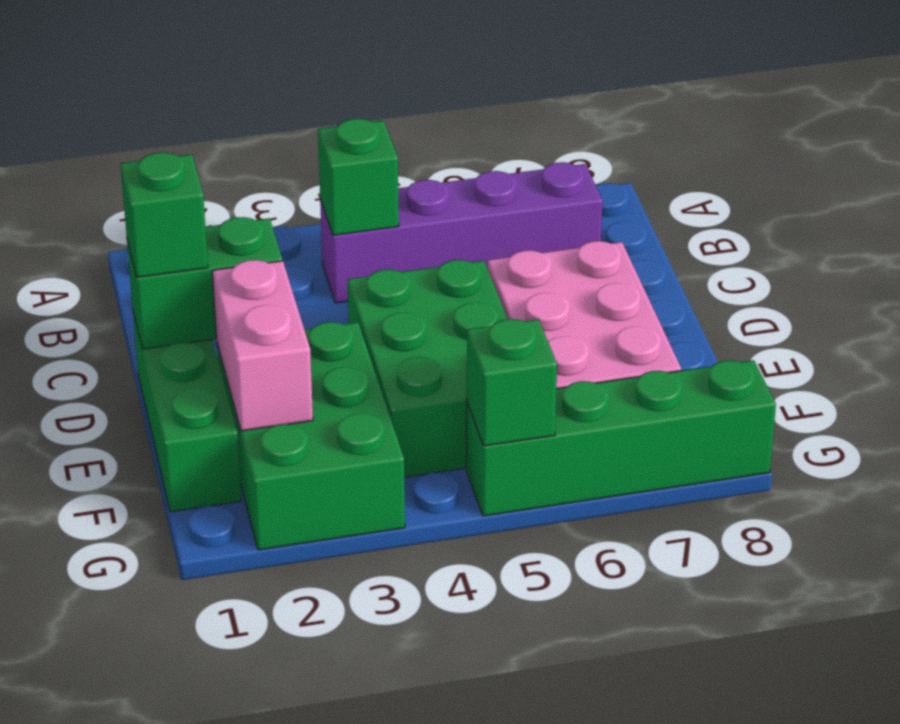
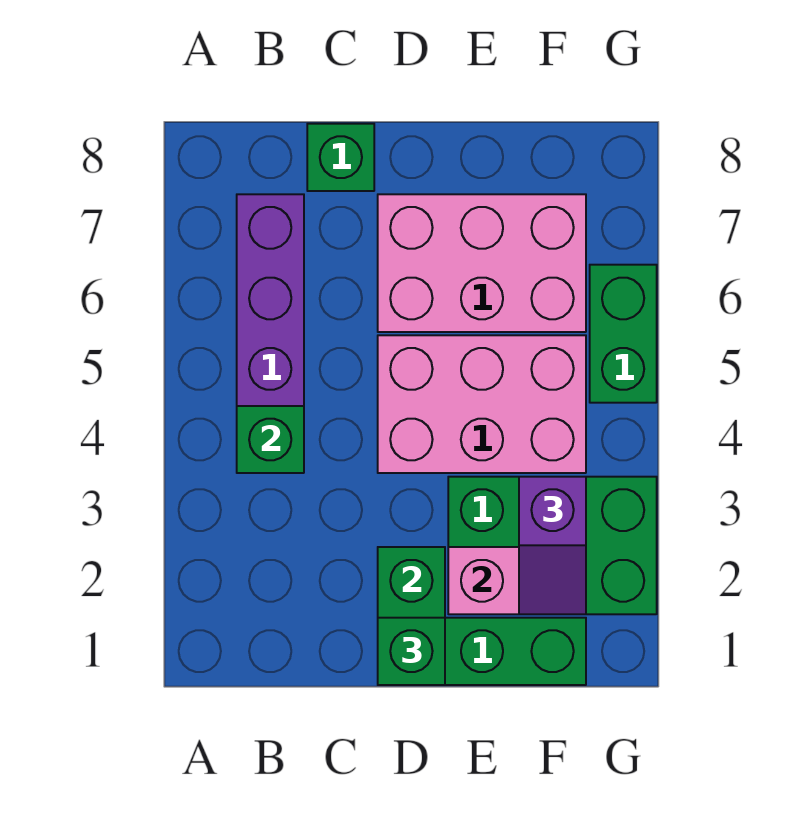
green 2x3 brick [347,260,508,477] -> pink 2x3 brick [378,335,586,473]
none -> purple 1x2 slope [519,477,586,614]
green 1x4 brick [466,360,776,516] -> green 1x2 brick [590,265,657,403]
green 1x1 brick [467,319,557,446] -> green 1x1 brick moved to [307,124,374,191]

